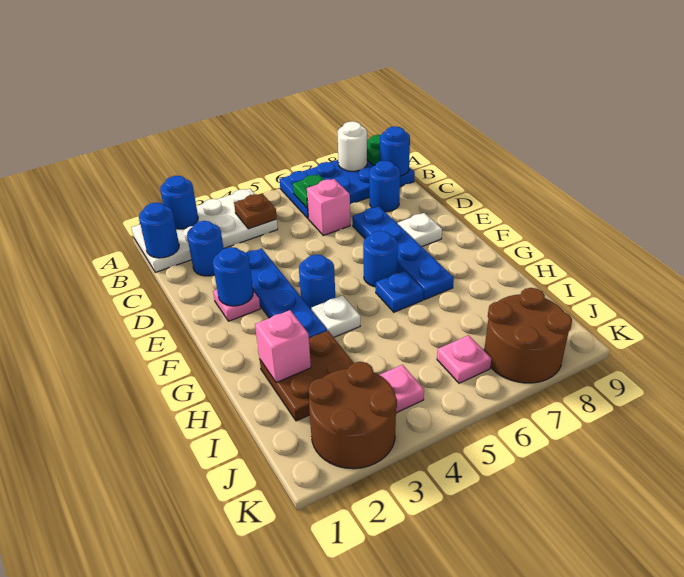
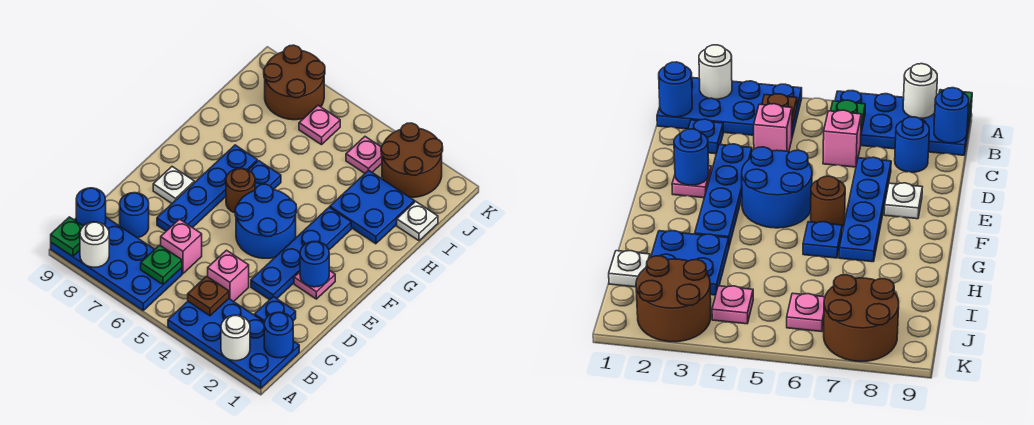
white 2x4 plate [131,189,278,272] -> blue 2x4 plate [168,299,299,388]
blue 1x1 round brick [160,176,198,229] -> white 1x1 round brick [221,315,250,361]
blue 1x1 round brick [187,221,224,276] -> blue 1x1 plate [255,297,296,322]
blue 1x1 round brick [299,255,335,310] -> blue 2x2 round brick [235,184,297,258]
blue 1x1 round brick [363,231,398,287] -> brown 1x1 round brick [226,168,255,213]
white 1x1 plate [312,295,360,337] -> white 1x1 plate moved to [397,201,438,241]
brown 2x2 plate [260,331,354,421] -> blue 2x2 plate [330,170,415,244]
pink 1x1 brick [255,310,311,383] -> pink 1x1 brick moved to [207,250,249,302]

